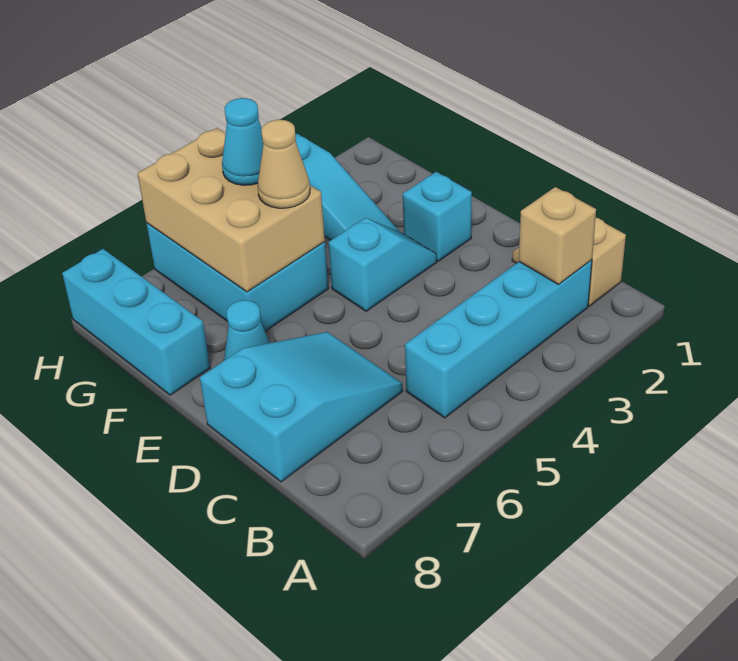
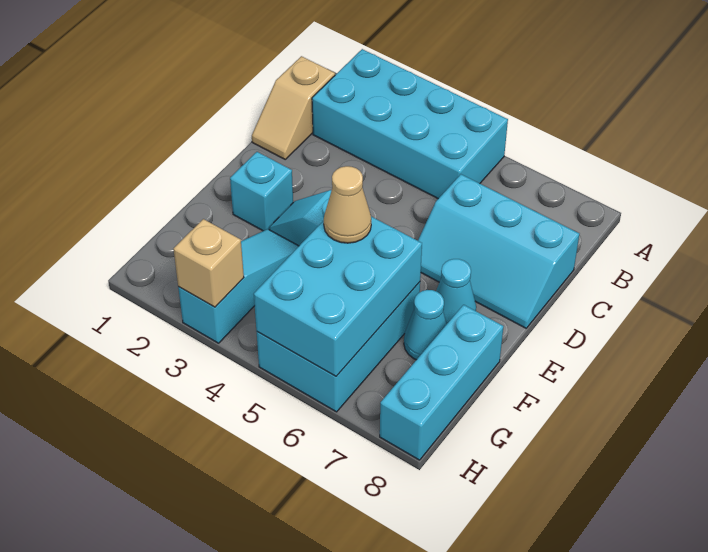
cyan 1x4 brick [405,260,592,418] -> cyan 2x4 brick [312,49,508,199]
tan 1x1 brick [519,187,596,284] -> tan 1x1 brick moved to [174,219,244,307]
cyan 2x3 slope [200,332,403,482] -> cyan 2x3 slope turned to [418,174,579,328]
tan 2x3 brick [138,128,325,292] -> cyan 2x3 brick [254,217,422,376]
cyan 1x1 cone [222,98,263,185] -> cyan 1x1 cone moved to [404,290,447,360]

